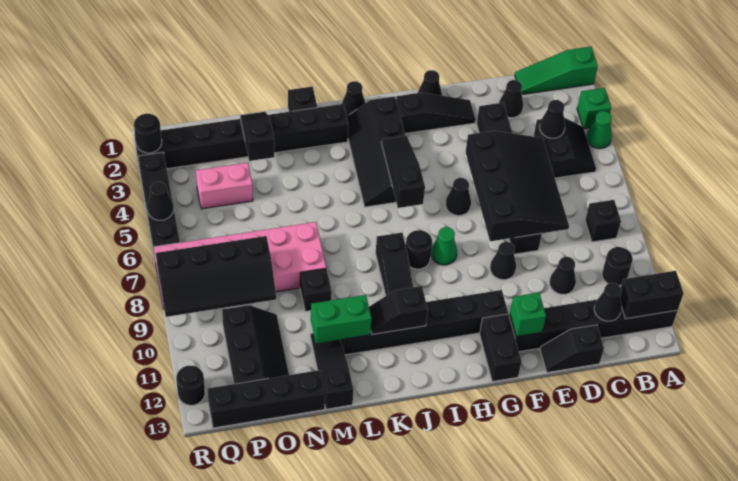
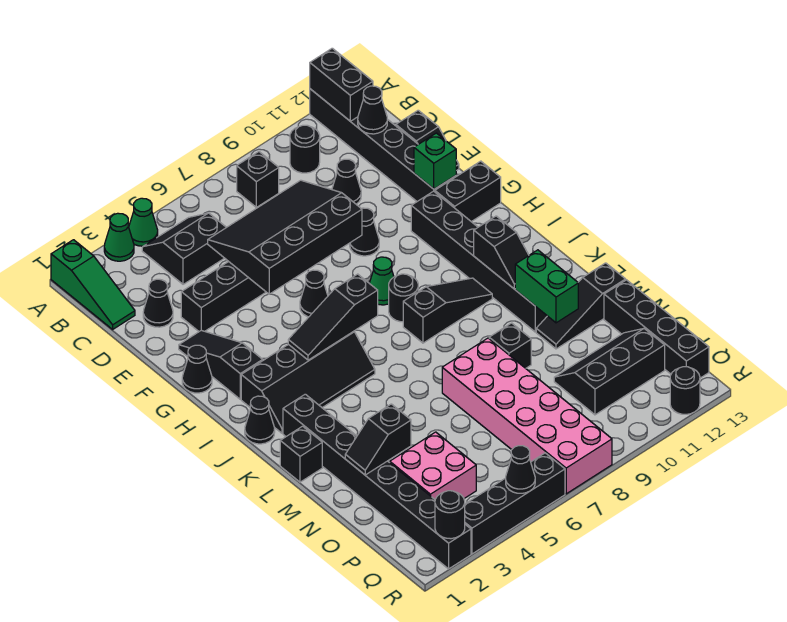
green 1x1 brick [577,88,611,129] -> green 1x1 cone [104,213,134,261]
black 1x1 cone [539,100,565,138] -> none
pink 1x2 brick [196,163,253,209] -> pink 2x2 brick [390,432,476,499]
black 2x4 slope [156,236,276,317] -> none

